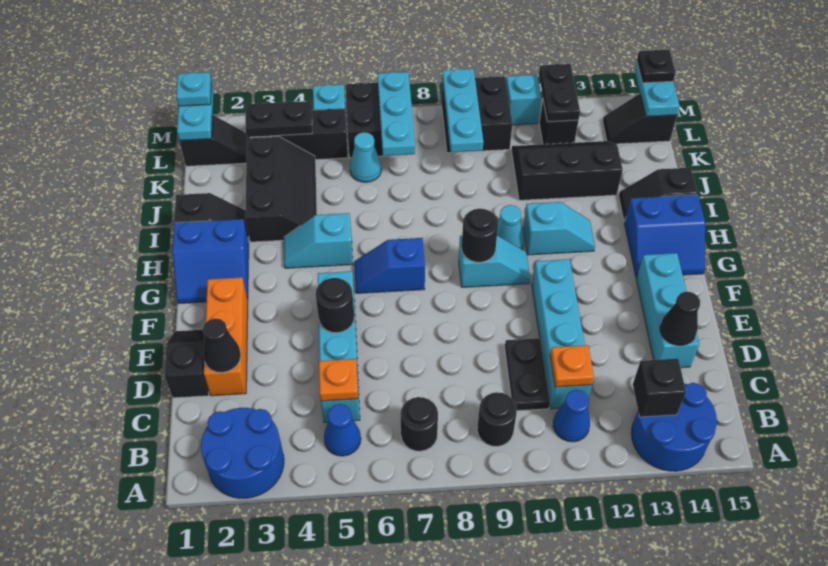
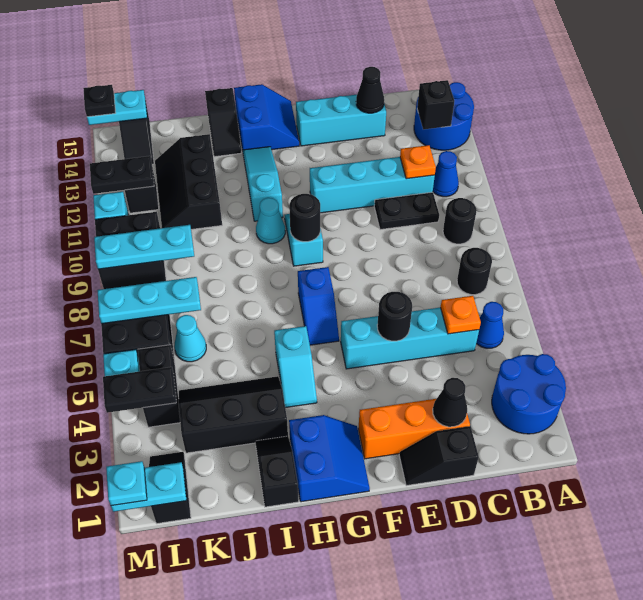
cyan 1x2 slope [523,202,595,255] -> cyan 1x3 slope [243,147,283,221]
black 1x2 plate [245,101,312,137] -> black 1x2 plate turned to [103,367,176,413]

